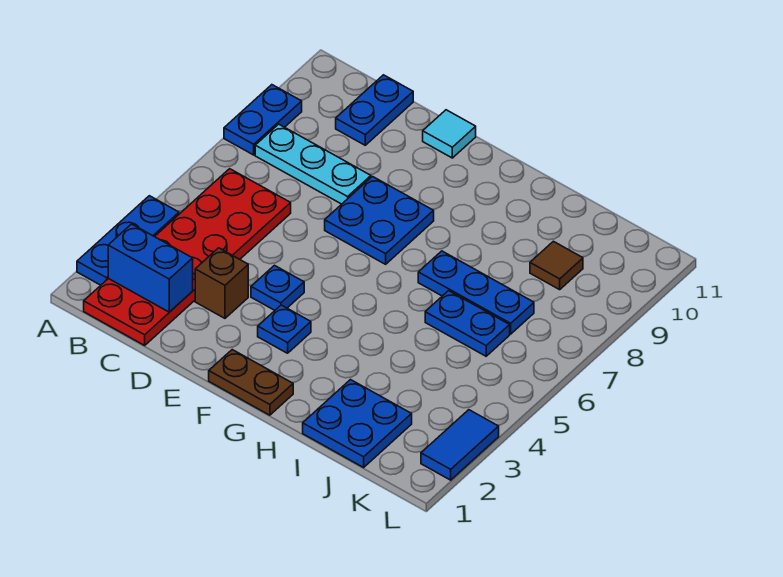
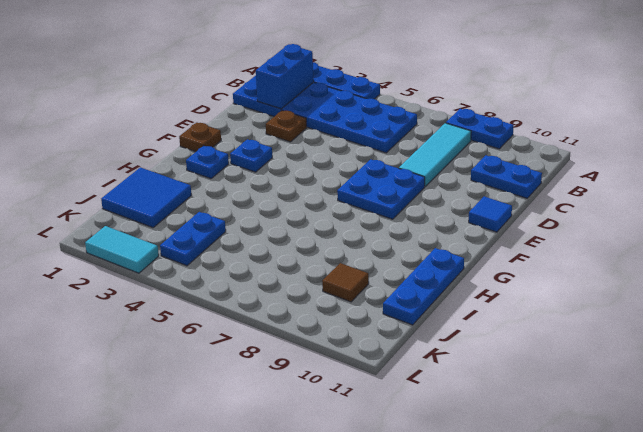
red 2x6 plate [84,169,291,345] -> blue 2x6 plate [233,76,417,153]
cyan 1x3 plate [255,124,371,204] -> cyan 1x3 tile [399,123,471,186]
brown 1x1 brick [195,248,248,318] -> brown 1x1 plate [266,111,307,142]
blue 1x1 plate [251,265,304,310] -> blue 1x1 plate moved to [186,146,229,179]
cyan 1x1 tile [423,110,476,158] -> blue 1x1 tile [469,196,512,232]
brown 1x2 plate [209,350,293,415] -> brown 1x1 plate [179,123,221,152]
blue 1x3 plate [418,251,534,334] -> blue 1x3 plate moved to [383,248,464,325]
blue 2x2 plate [303,380,412,467] -> blue 2x2 tile [101,167,192,228]
blue 1x2 plate [425,291,510,356] -> blue 1x2 plate moved to [160,212,226,266]
blue 1x2 tile [421,410,499,480] -> cyan 1x2 tile [85,226,159,273]

